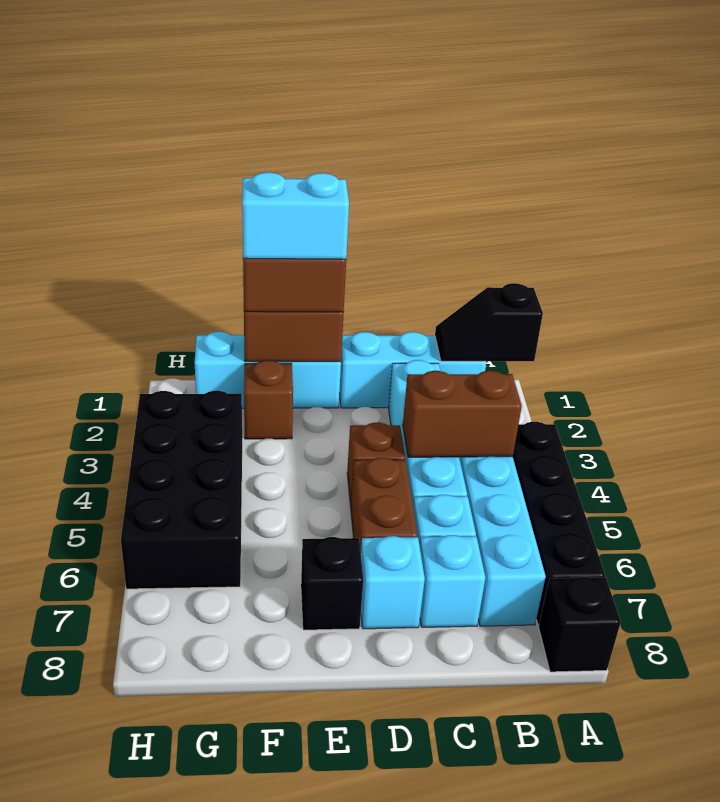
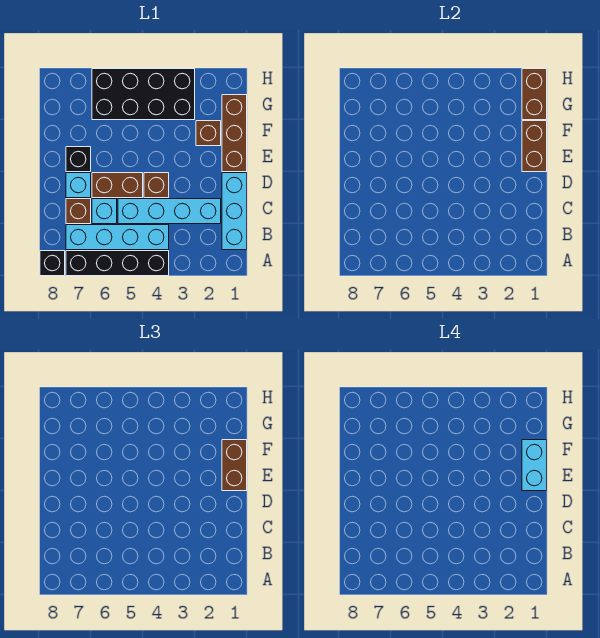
black 1x2 slope [435,283,543,361] -> none
brown 1x2 brick [403,371,522,457] -> brown 1x2 brick moved to [522,69,547,120]
cyan 1x1 brick [420,535,485,627] -> brown 1x1 brick [66,199,91,224]
cyan 1x3 brick [195,332,341,408] -> brown 1x3 brick [222,95,247,172]

